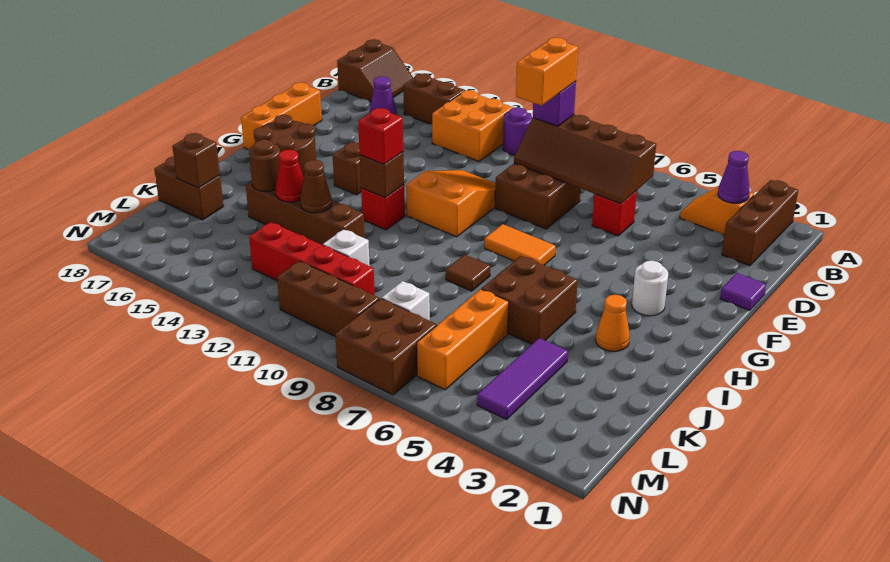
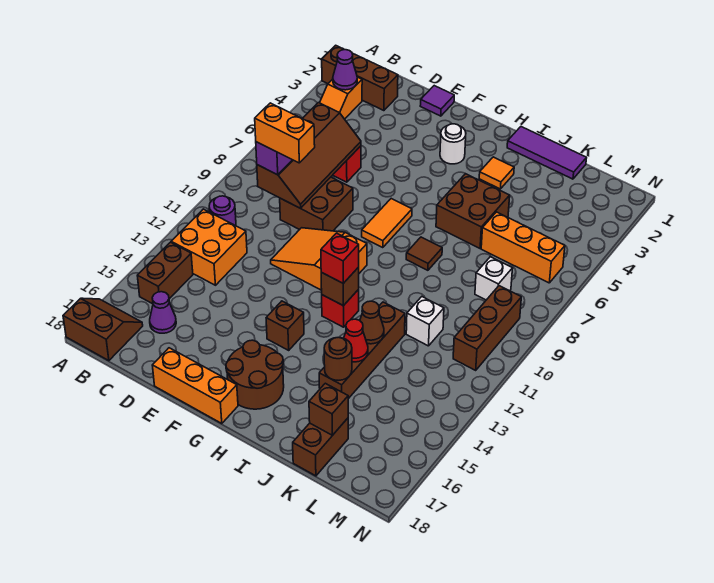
orange 1x1 cone [595,295,630,351] -> orange 1x1 tile [479,157,514,189]
purple 1x3 tile [477,338,568,419] -> purple 1x3 tile moved to [507,127,586,179]
red 1x4 brick [249,222,375,295] -> none
brown 2x2 brick [335,298,437,395] -> none

